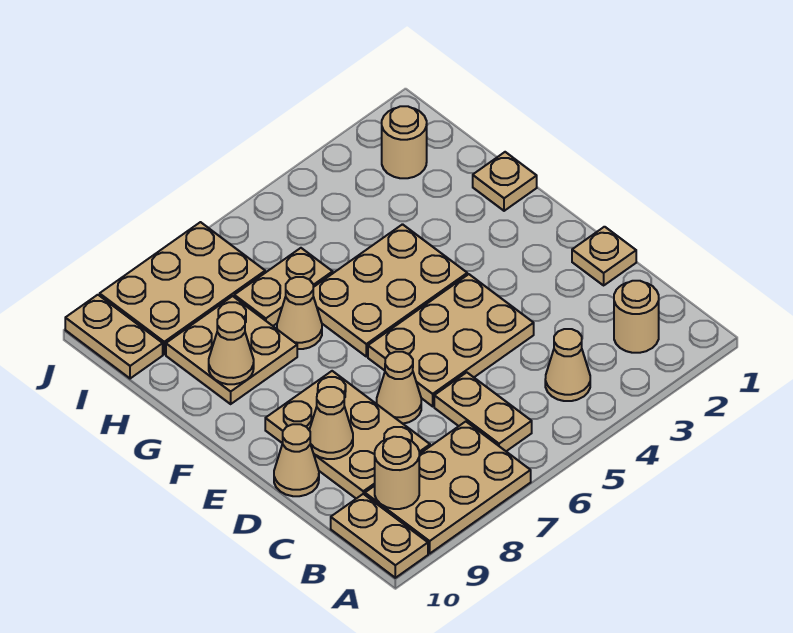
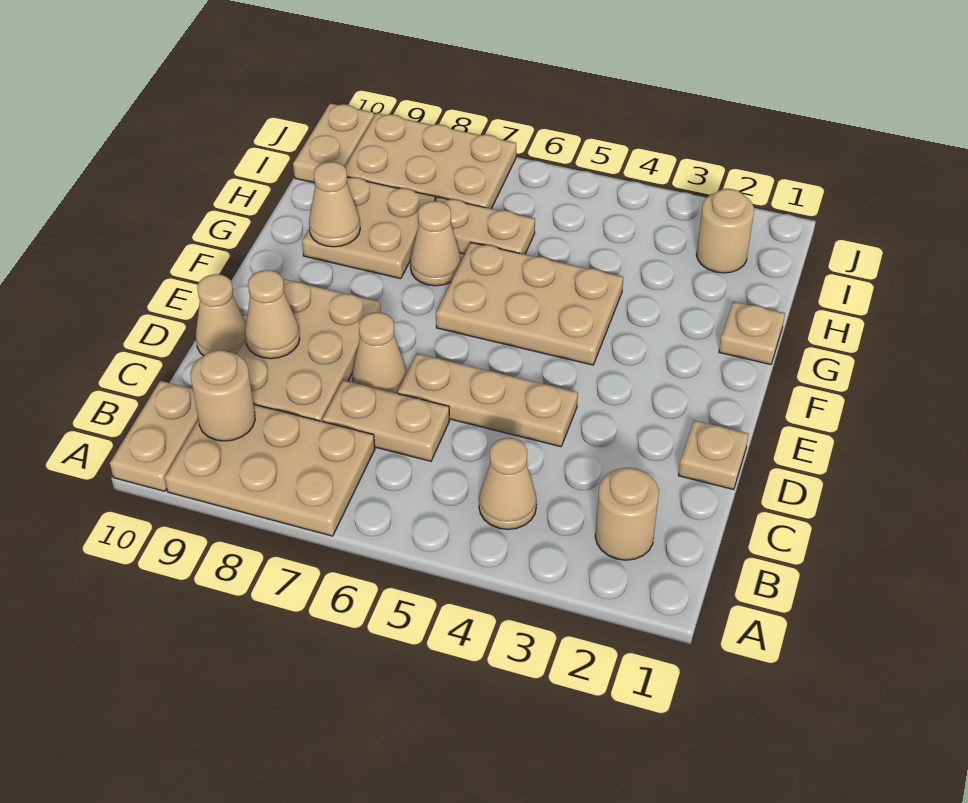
tan 1x2 plate [434,372,532,451] -> tan 1x2 plate turned to [322,380,449,461]
tan 2x3 plate [368,274,534,406] -> tan 1x3 plate [398,353,578,447]

